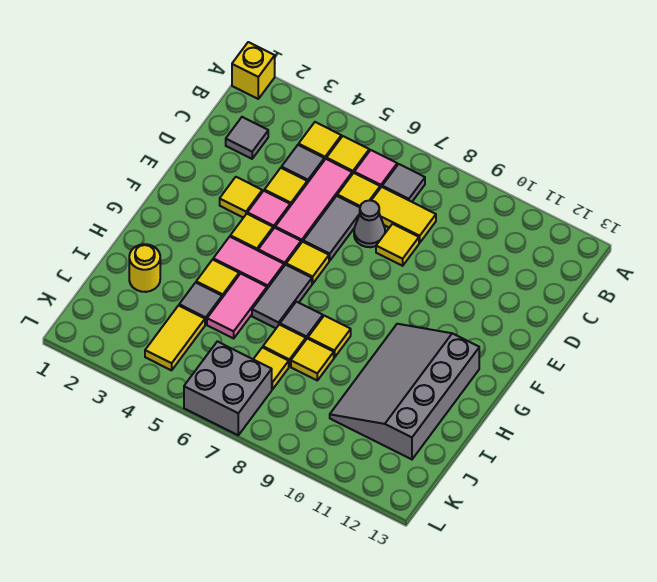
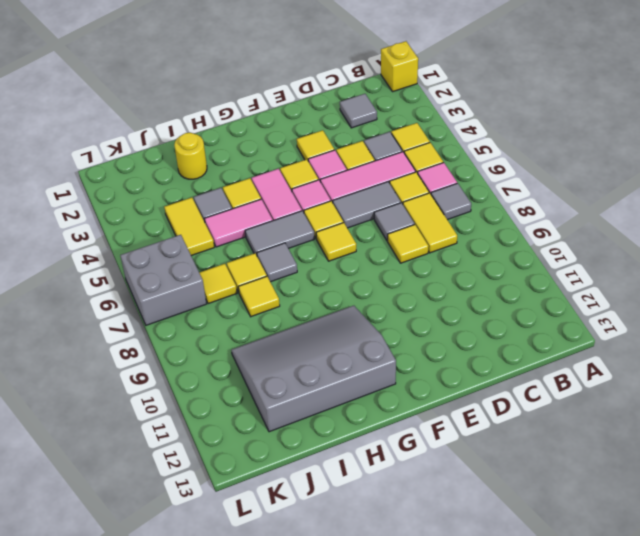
grey 1x1 cone [354,200,385,247] -> grey 1x1 tile [374,203,415,241]
yellow 1x1 tile [308,316,351,358] -> yellow 1x1 tile moved to [316,223,356,261]
yellow 1x2 tile [145,306,205,370] -> yellow 1x2 tile turned to [164,198,214,256]

